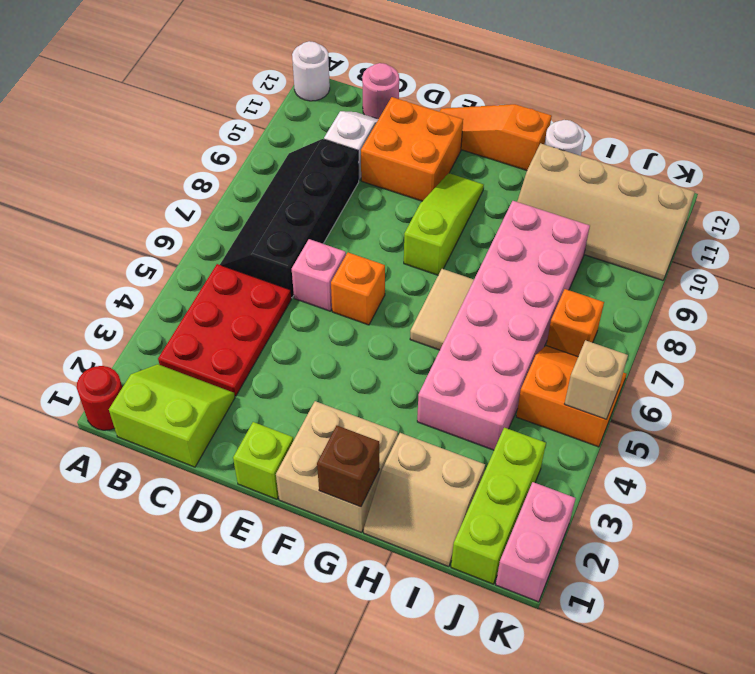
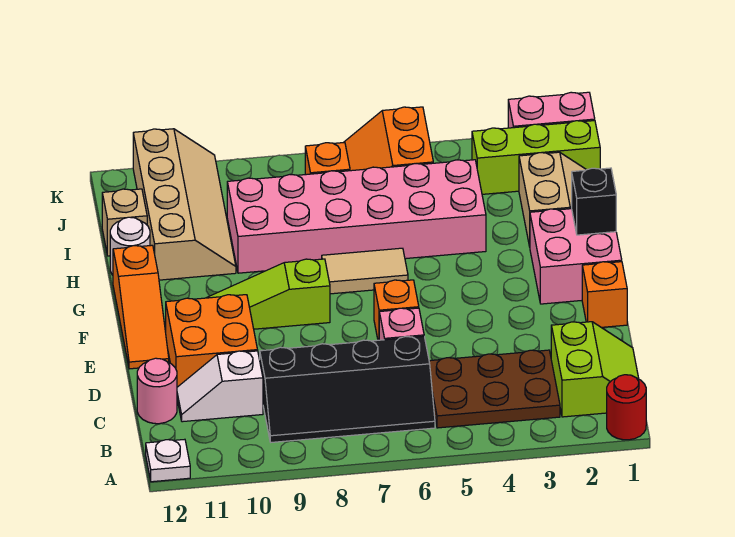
white 1x1 round brick [292,41,330,101] -> white 1x1 plate [146,439,190,482]
lime 2x2 slope [109,364,235,467] -> lime 2x2 slope turned to [551,322,639,417]
red 2x3 plate [158,264,291,396] -> brown 2x3 plate [429,350,560,428]
lime 1x1 brick [233,422,293,499] -> orange 1x1 brick [582,262,627,327]
tan 2x2 brick [276,401,398,532] -> pink 2x2 brick [530,209,622,304]
brown 1x1 brick [317,426,379,507] -> black 1x1 brick [572,168,616,235]
tan 1x1 brick [565,340,628,419] -> tan 1x1 brick moved to [102,189,147,256]

